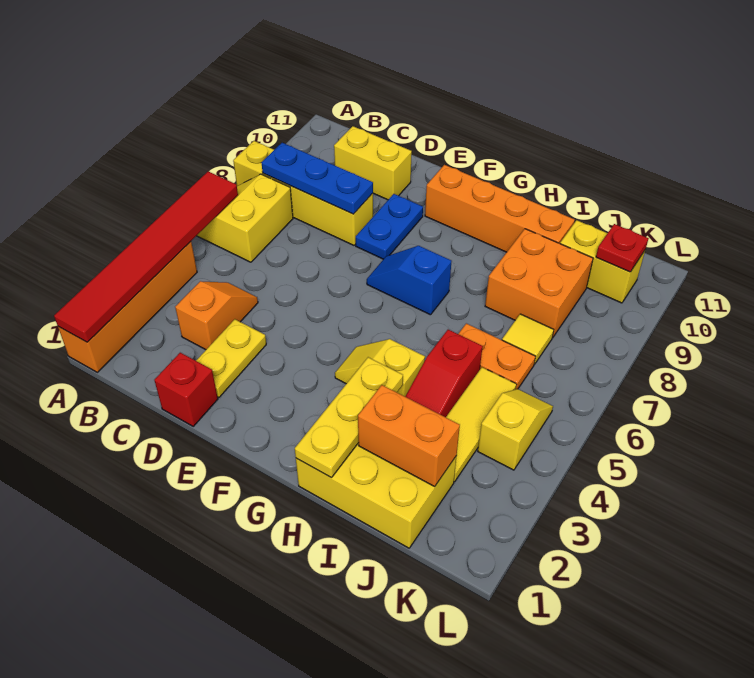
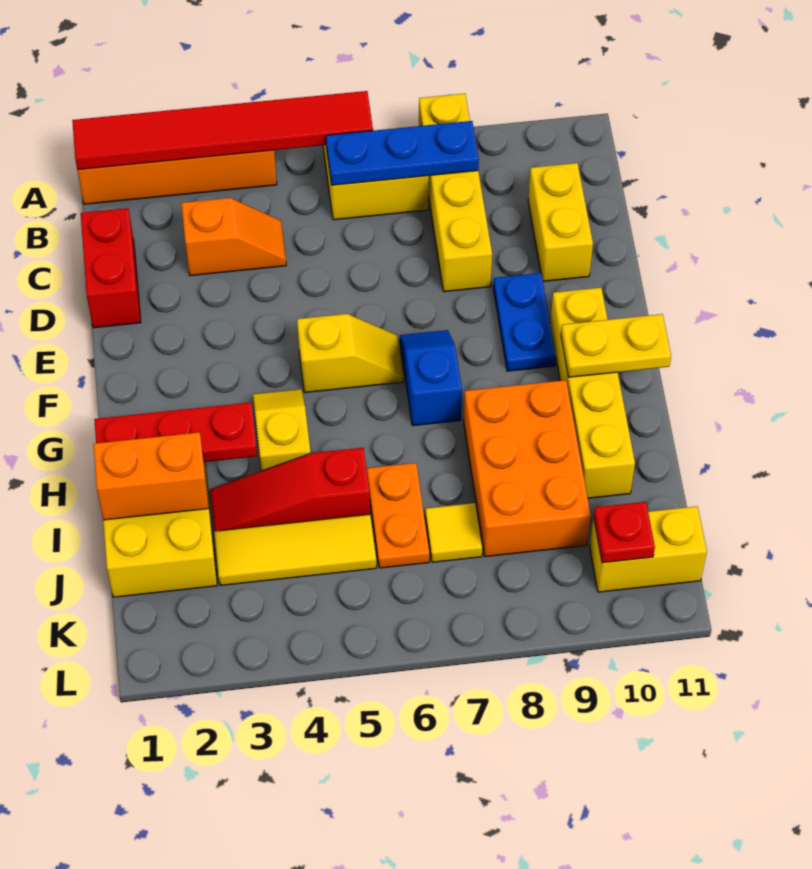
blue 1x3 plate [262,143,373,214] -> blue 1x3 plate turned to [326,121,479,185]
red 1x1 brick [154,353,218,426] -> red 1x2 brick [81,208,141,328]
yellow 1x2 plate [196,319,266,397] -> yellow 1x2 plate moved to [561,314,671,377]
blue 1x2 plate [356,194,423,259] -> blue 1x2 plate turned to [493,273,556,371]
orange 1x4 brick [425,165,575,252] -> yellow 1x4 brick [550,288,635,498]
yellow 1x3 plate [295,357,403,477] -> red 1x3 plate [94,402,257,462]
orange 1x2 brick [358,385,460,487] -> orange 1x2 brick turned to [93,432,209,520]
orange 2x2 brick [485,229,593,338] -> orange 2x3 brick [464,380,591,557]
yellow 1x2 brick [560,220,645,303] -> yellow 1x2 brick turned to [590,506,707,592]
yellow 1x2 slope [478,389,553,470] -> yellow 1x2 slope moved to [297,314,403,393]

